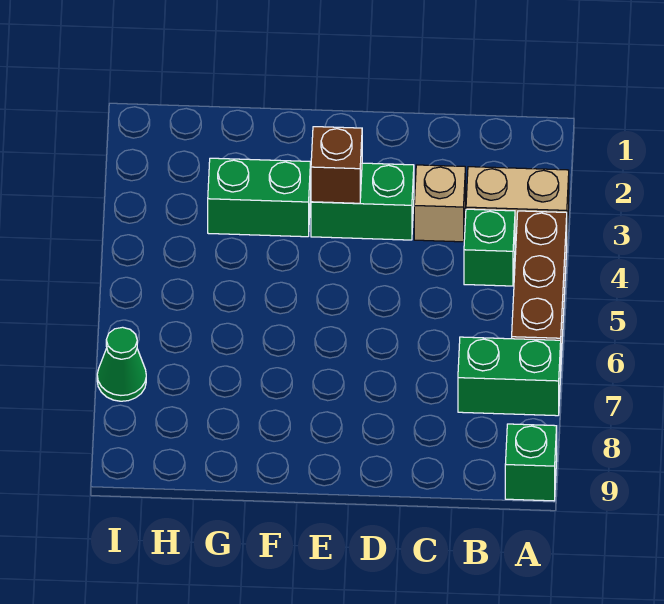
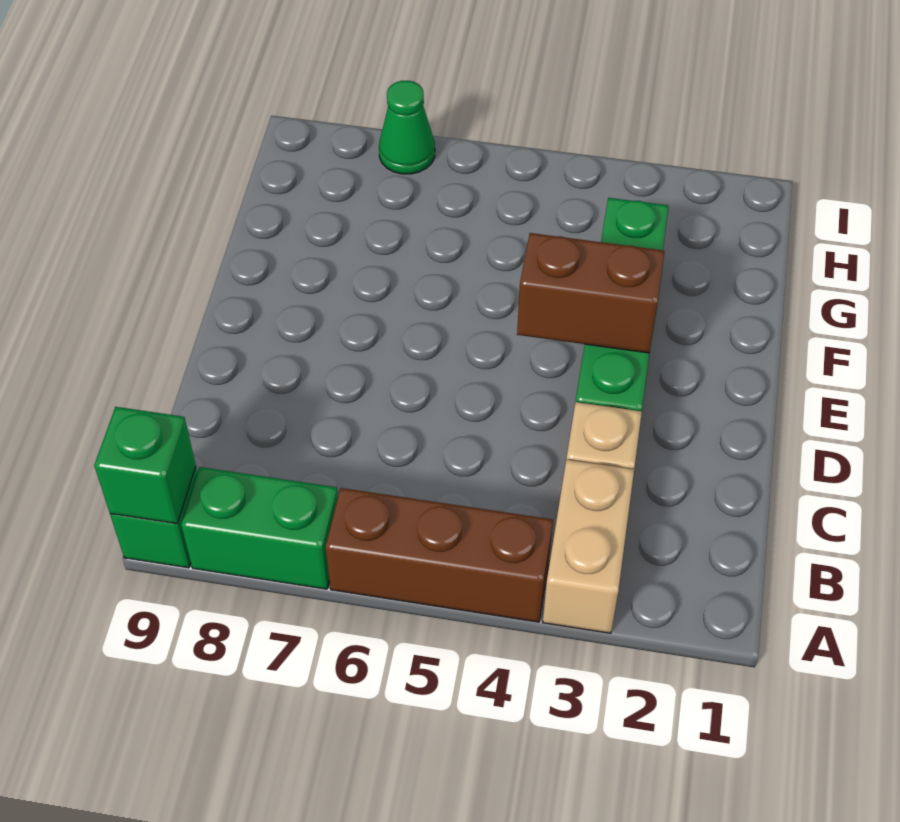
green 1x2 brick [458,337,561,416] -> green 1x2 brick turned to [181,467,338,589]
green 1x1 brick [464,209,515,286] -> green 1x1 brick moved to [94,407,196,524]
brown 1x1 brick [311,127,362,203] -> brown 1x2 brick [517,233,665,353]

